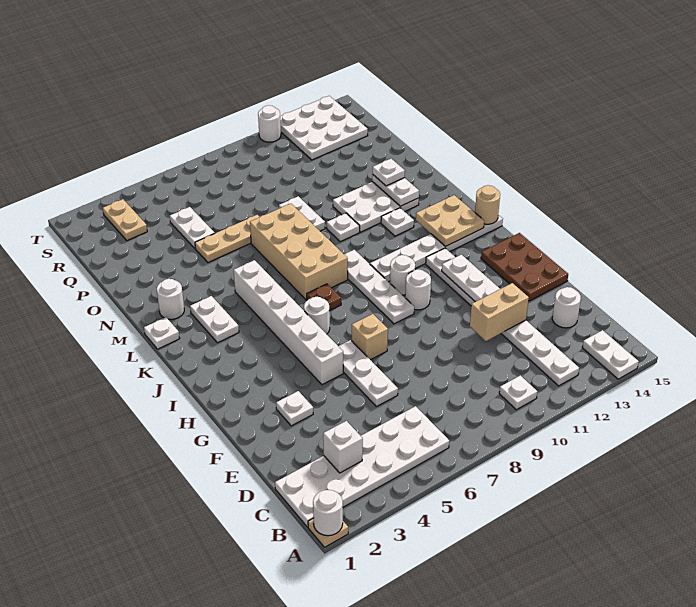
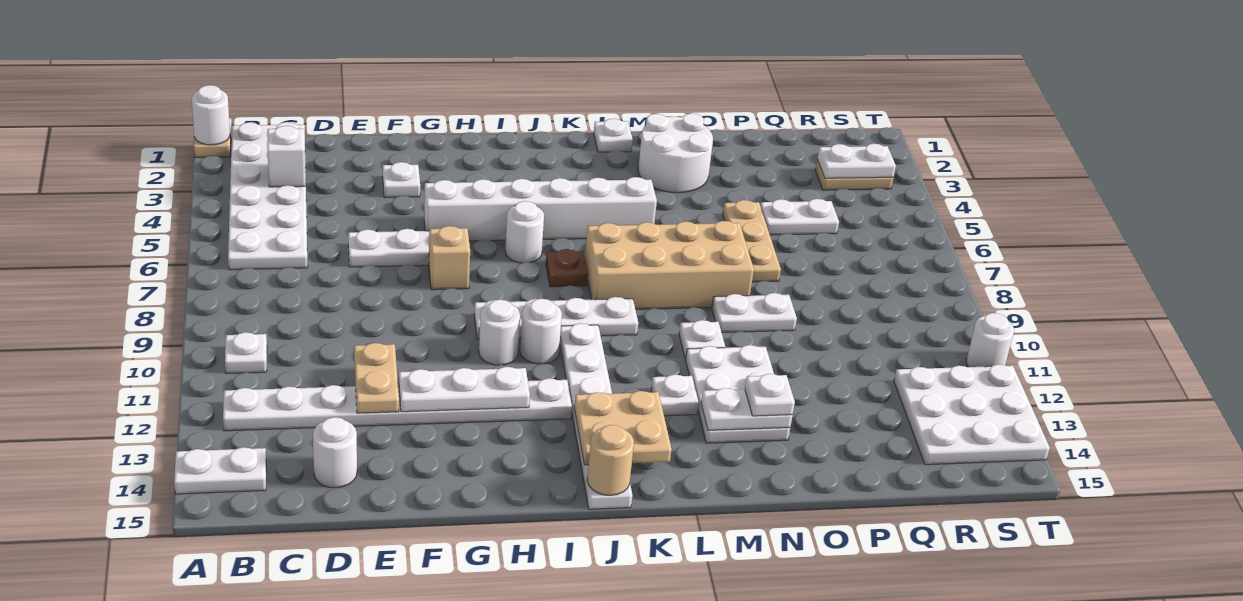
tan 1x2 brick [470,283,529,341] -> tan 1x2 plate [354,343,399,413]
brown 2x3 plate [481,233,568,301] -> none
white 1x2 plate [190,296,239,343] -> white 1x2 plate moved to [817,144,896,178]
white 1x1 round brick [157,279,184,319] -> white 2x2 round brick [638,113,713,193]

